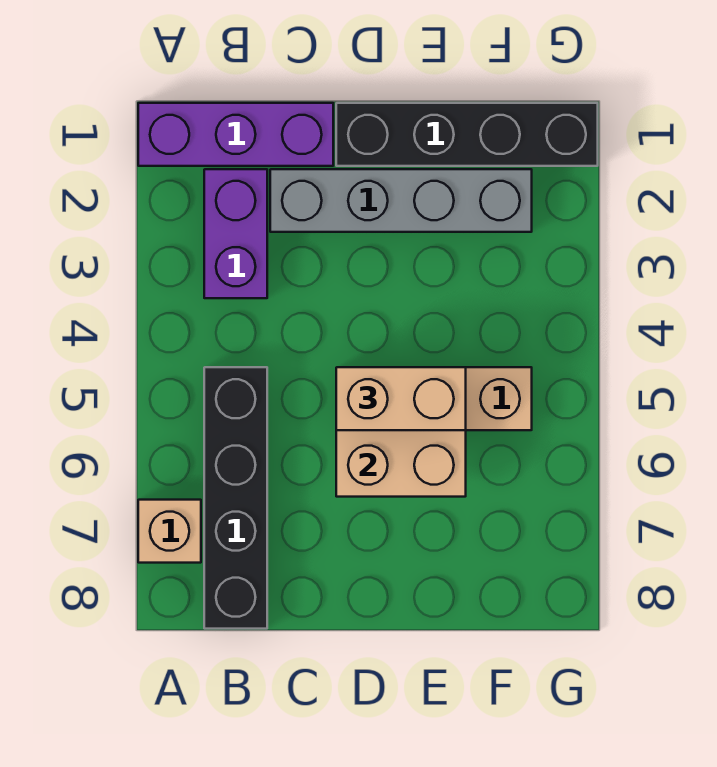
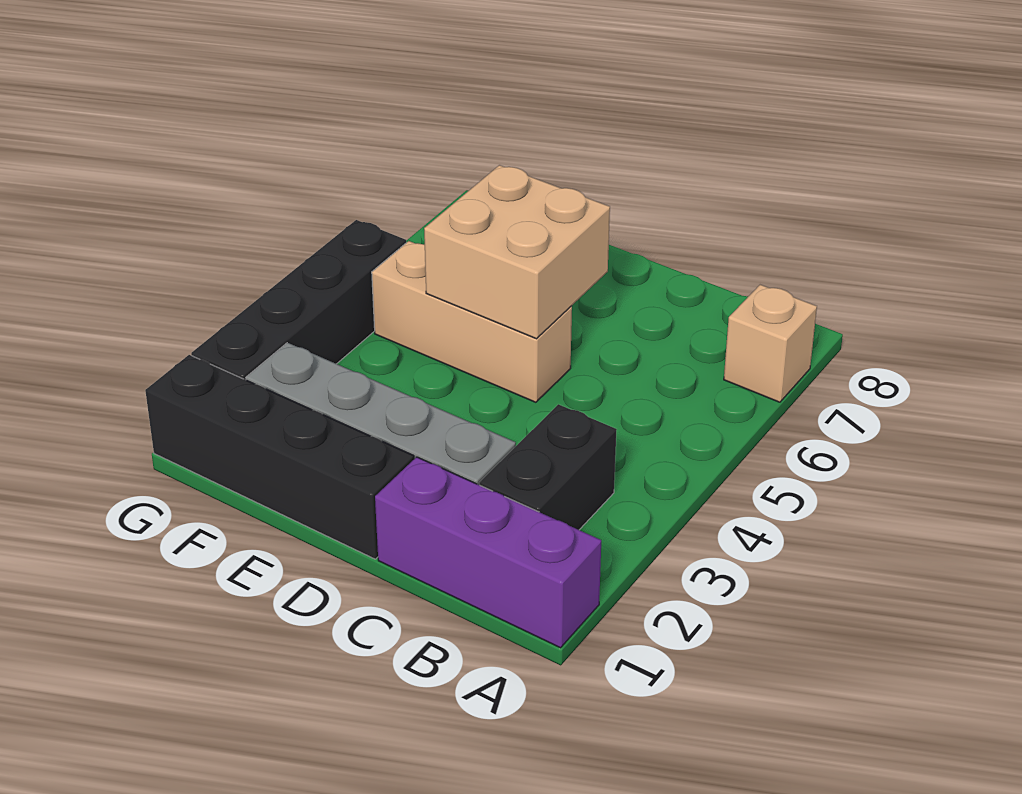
purple 1x2 brick [204,169,267,298] -> black 1x2 brick [479,404,617,530]
black 1x4 brick [204,367,267,629] -> black 1x4 brick moved to [191,220,406,380]
tan 1x2 brick [336,367,466,430] -> none

